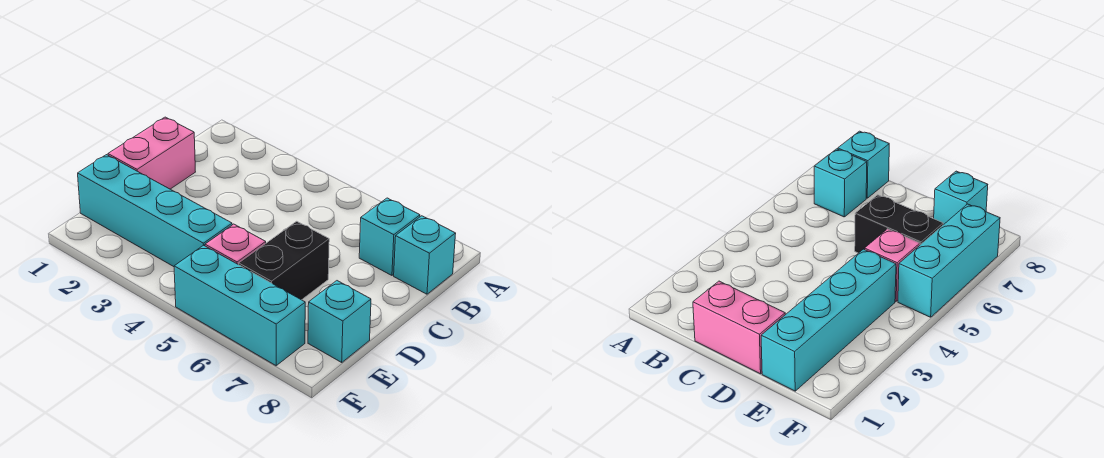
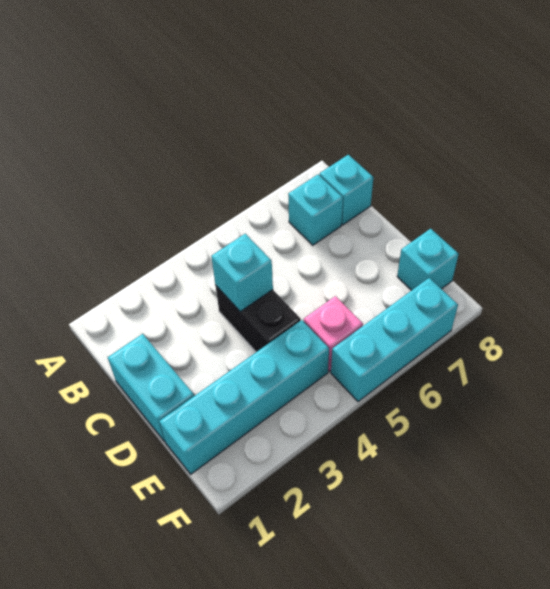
pink 1x2 brick [108,117,195,189] -> cyan 1x2 brick [108,334,194,442]
none -> cyan 1x1 brick [211,234,273,312]
black 1x2 brick [239,221,329,300] -> black 1x2 brick moved to [215,285,301,352]

